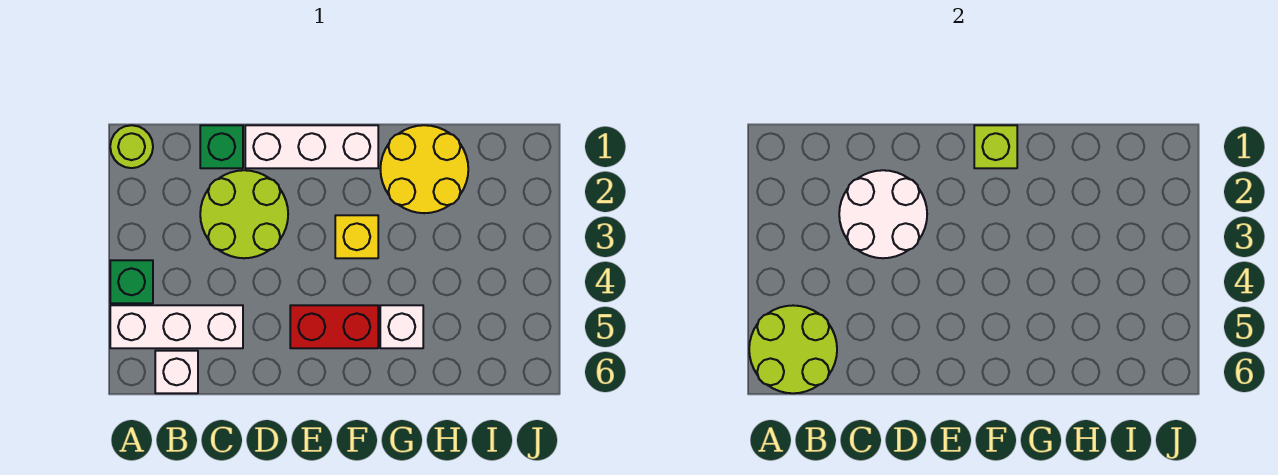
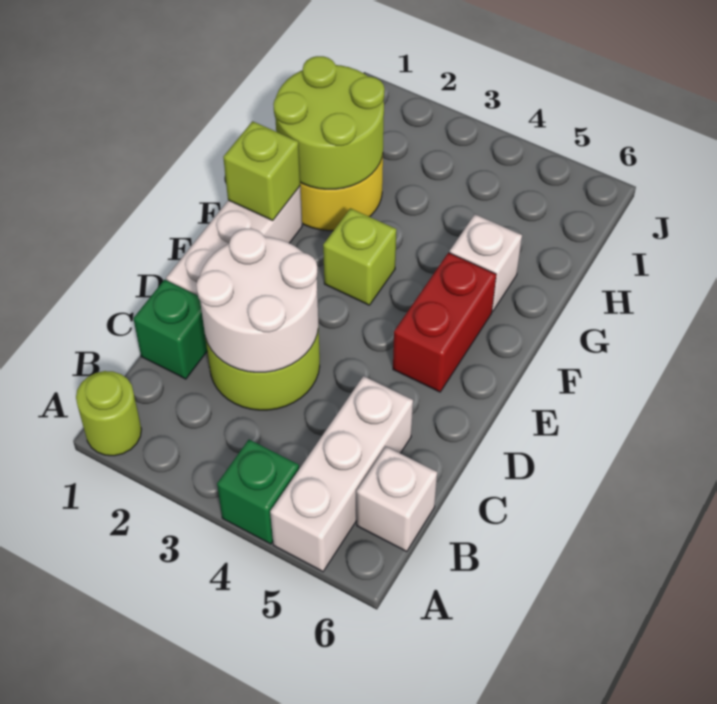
lime 2x2 round brick [749,305,837,393] -> lime 2x2 round brick moved to [273,56,385,189]
yellow 1x1 brick [335,215,378,258] -> lime 1x1 brick [323,208,396,305]

